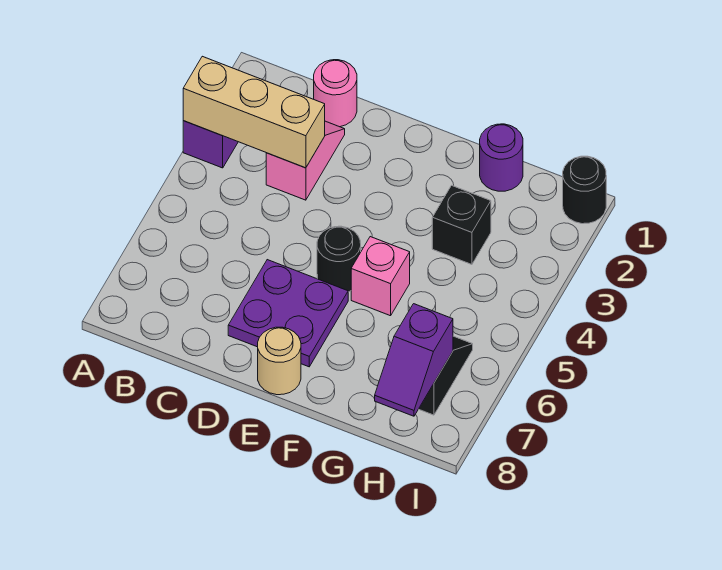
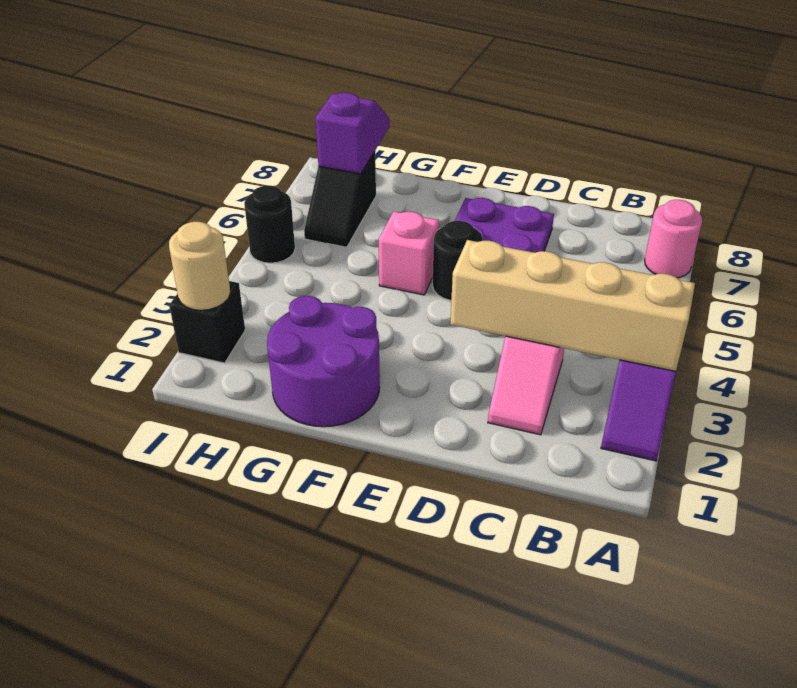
tan 1x3 brick [183,56,325,168] -> tan 1x4 brick [450,240,695,371]
pink 1x1 round brick [314,60,357,127] -> pink 1x1 round brick moved to [645,200,702,278]
tan 1x1 round brick [258,327,301,395] -> tan 1x1 round brick moved to [169,222,230,310]
purple 1x1 round brick [480,124,523,191] -> purple 2x2 round brick [267,296,380,427]
black 1x1 brick [432,185,491,265] -> black 1x1 brick moved to [169,281,245,363]
black 1x1 round brick [563,156,606,224] -> black 1x1 round brick moved to [244,186,295,263]

